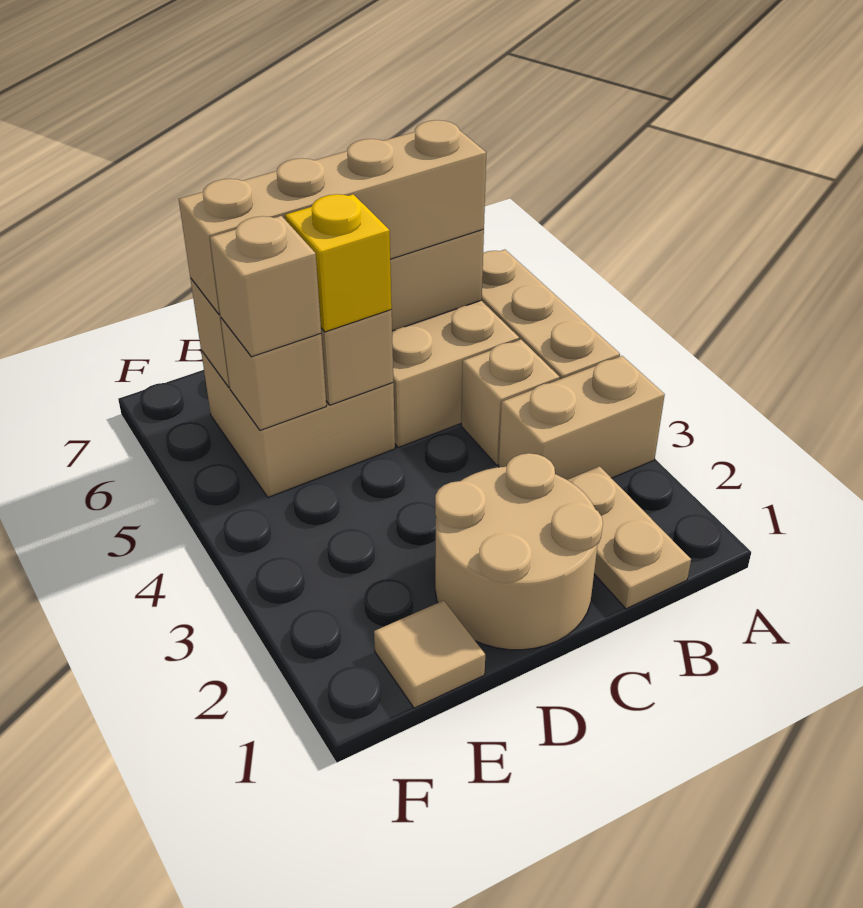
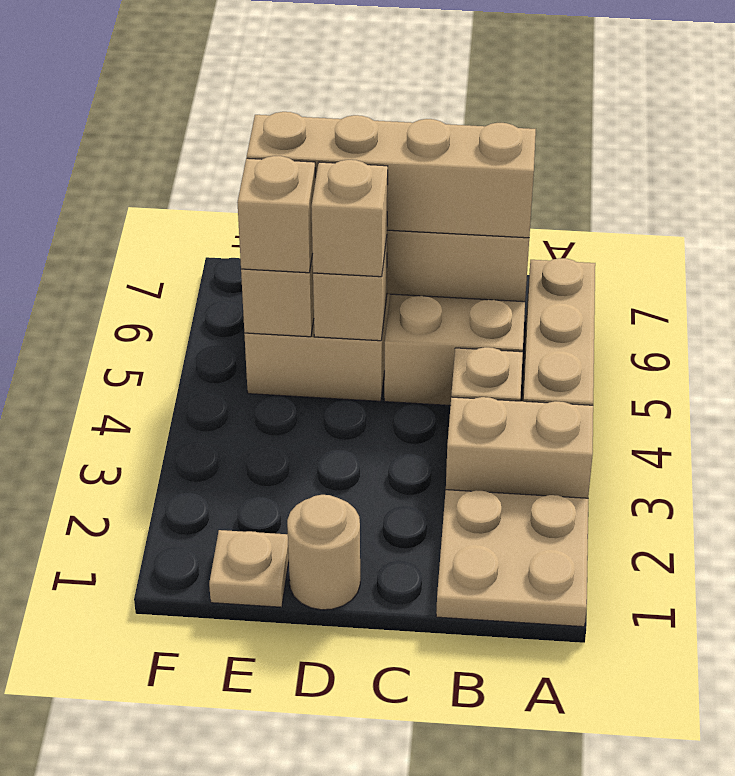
tan 1x2 plate [568,466,691,609] -> tan 2x2 plate [436,490,588,627]
tan 2x2 round brick [435,453,603,650] -> tan 1x1 round brick [287,495,360,610]
yellow 1x1 brick [285,194,392,332] -> tan 1x1 brick [311,160,388,277]
tan 1x1 tile [374,601,485,708] -> tan 1x1 plate [209,530,289,607]

